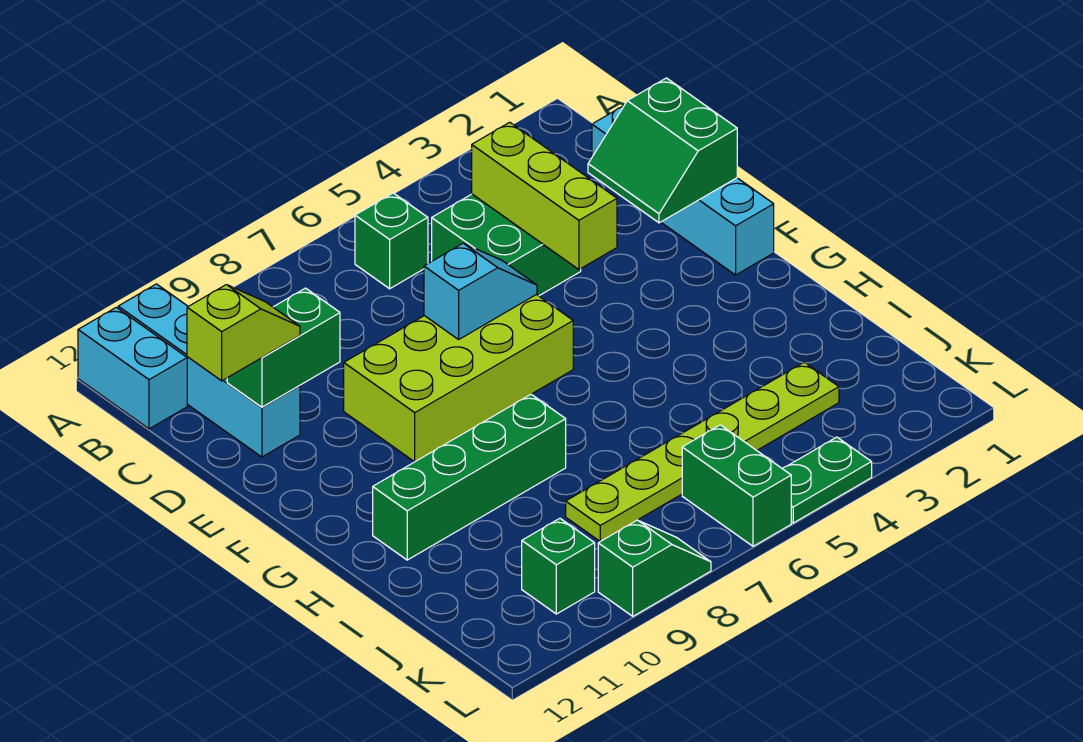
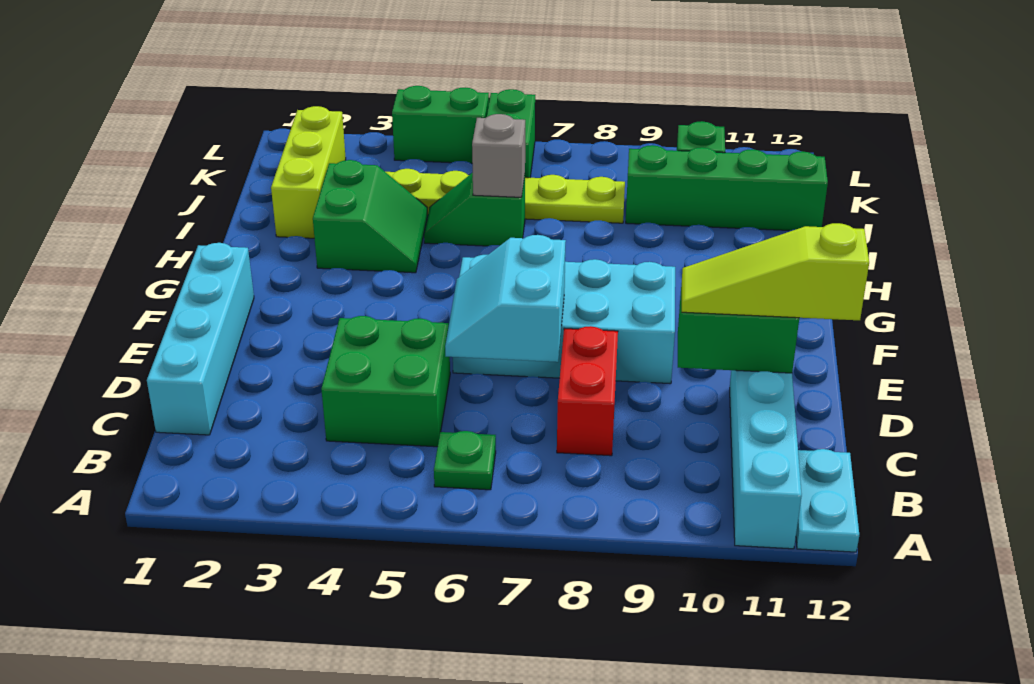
cyan 1x2 brick [78,307,187,429] -> cyan 1x2 plate [796,449,859,552]
green 1x1 brick [355,193,428,289] -> green 1x1 plate [434,431,496,490]
lime 1x3 brick [472,122,617,269] -> lime 1x3 brick moved to [271,106,346,238]
none -> red 1x2 brick [557,326,618,456]
green 2x2 slope [588,78,737,223] -> green 2x2 slope moved to [313,160,428,273]
lime 1x2 slope [187,285,300,381] -> lime 1x3 slope [682,223,869,320]
lime 2x4 brick [344,294,573,462] -> cyan 2x4 brick [453,255,675,384]
cyan 1x2 slope [424,243,537,339] -> cyan 2x2 slope [445,235,566,362]
green 1x4 brick [373,394,566,560] -> green 1x4 brick moved to [626,145,828,231]
none -> grey 1x1 brick [472,114,525,197]
green 1x2 plate [783,437,872,523] -> green 1x2 brick [392,86,489,163]
green 1x2 slope [598,520,711,616] -> green 1x2 slope moved to [424,173,525,246]

